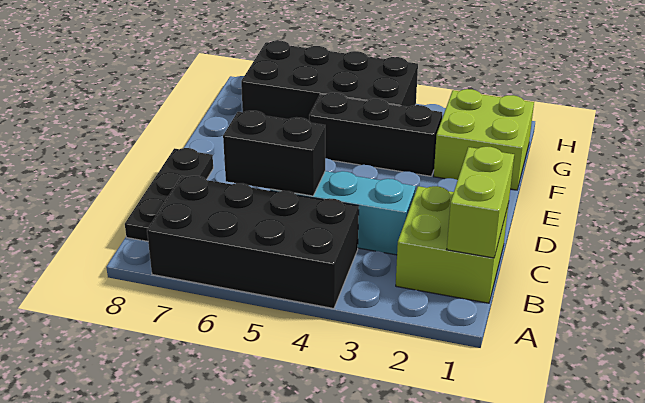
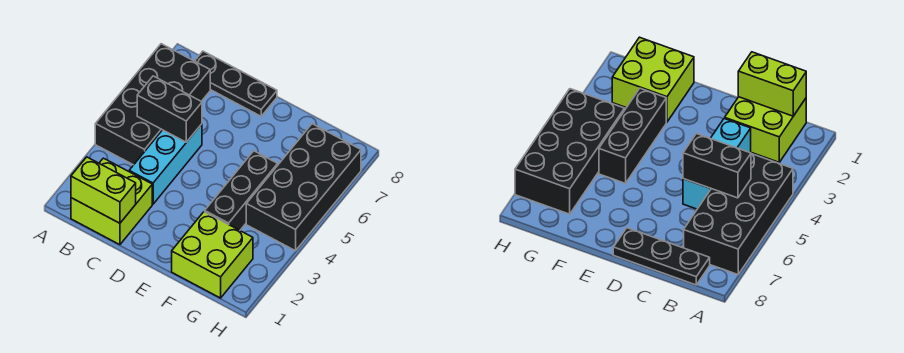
black 1x2 brick [223,111,325,196] -> black 1x2 brick turned to [137,76,202,142]

